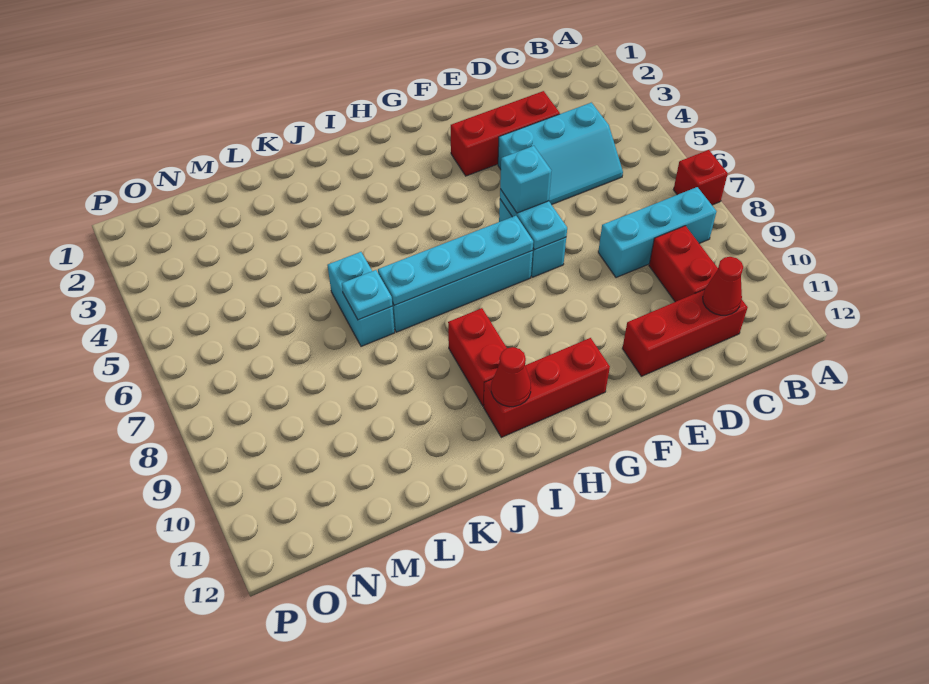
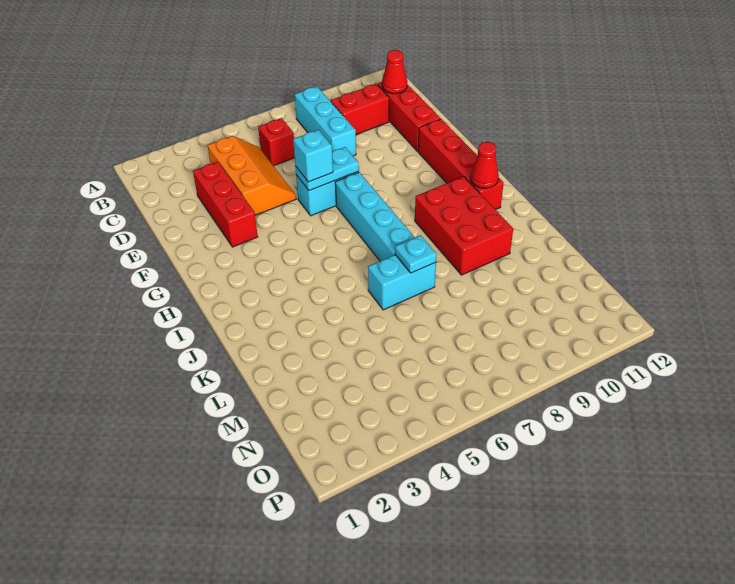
red 1x1 brick [673,150,728,205] -> red 1x1 brick moved to [258,118,295,166]
cyan 2x3 slope [498,102,623,205] -> orange 2x3 slope [208,136,296,215]
cyan 1x4 plate [378,216,533,305] -> none
red 1x3 brick [484,338,610,437] -> red 1x4 brick [418,119,503,210]
red 1x2 brick [448,308,507,406] -> red 2x3 brick [415,176,513,275]

